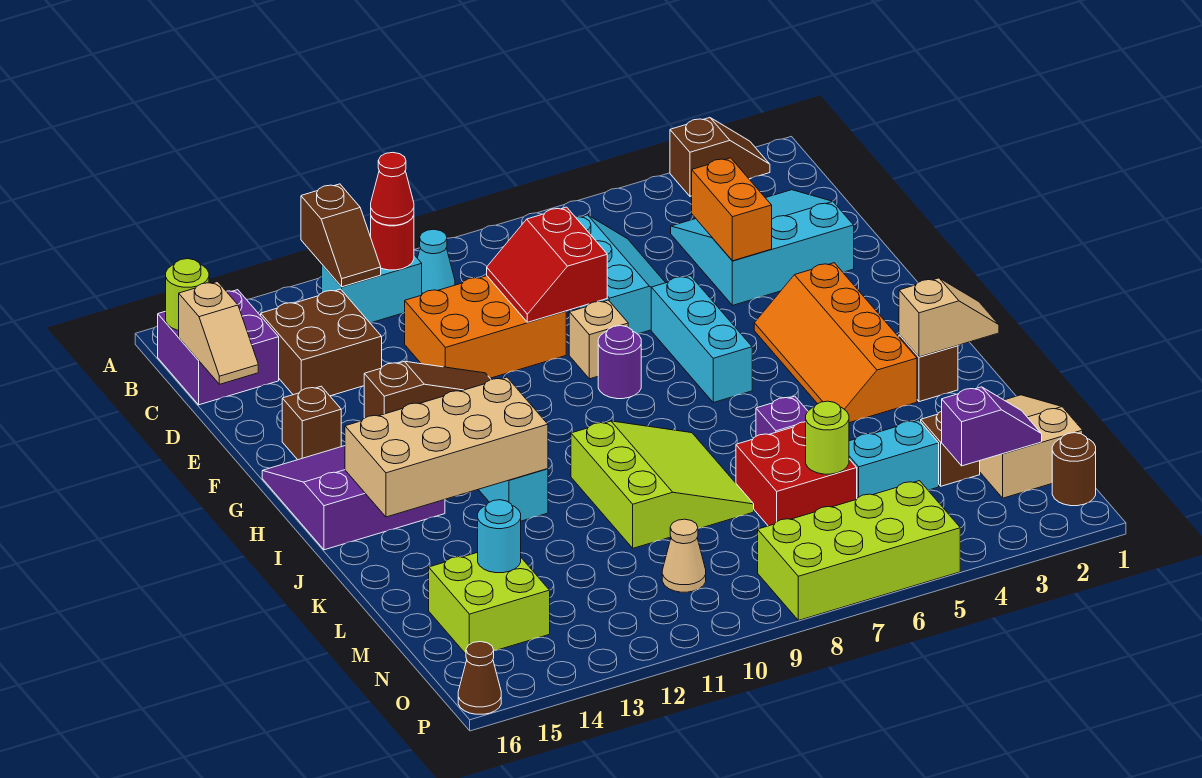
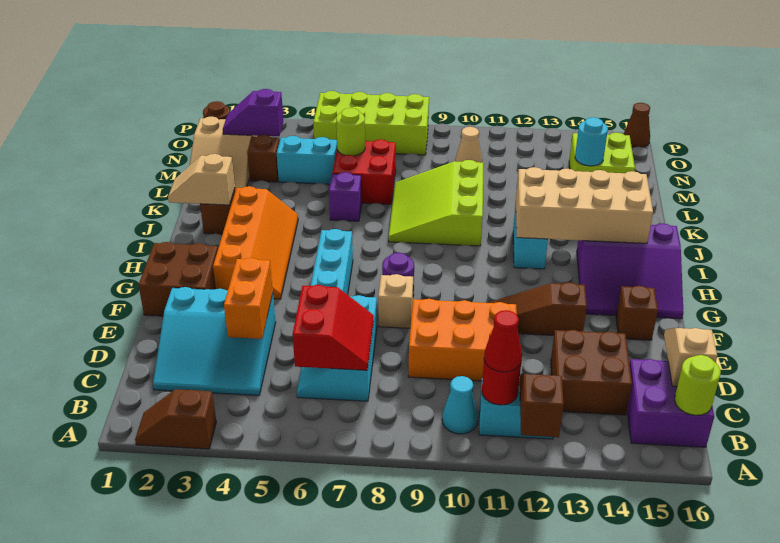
red 2x2 slope [487,207,607,322] -> red 2x2 slope moved to [293,285,374,370]
none -> brown 2x2 brick [138,242,218,316]

